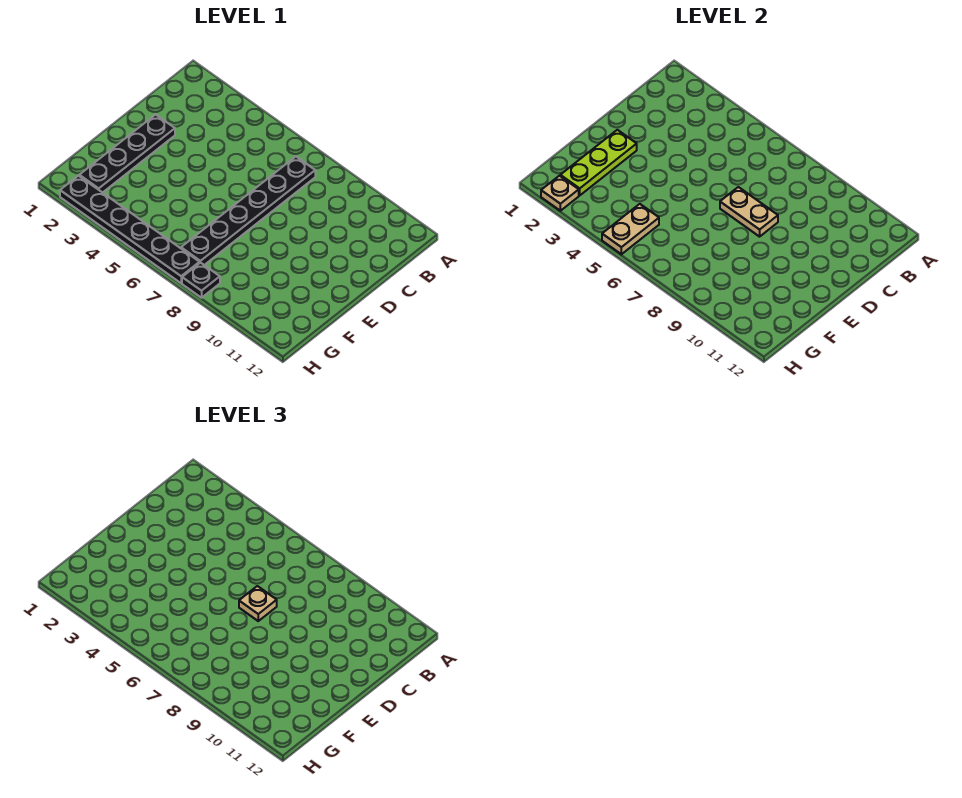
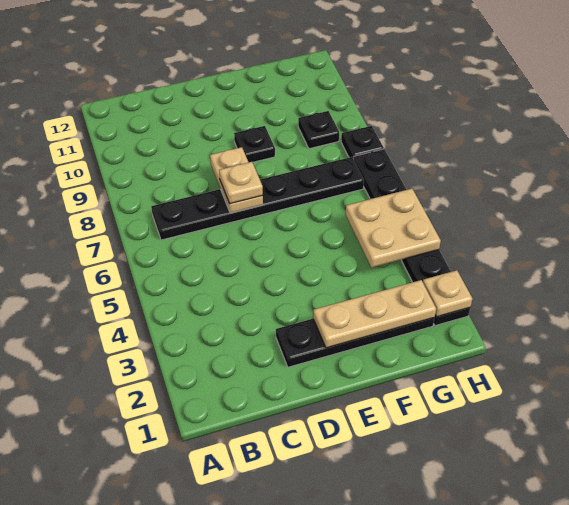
lime 1x3 plate [560,130,637,195] -> tan 1x3 plate [313,280,436,348]
none -> black 1x1 plate [234,126,275,162]
tan 1x2 plate [602,204,659,254] -> tan 2x2 plate [345,189,441,268]
none -> black 1x1 plate [298,111,339,149]

